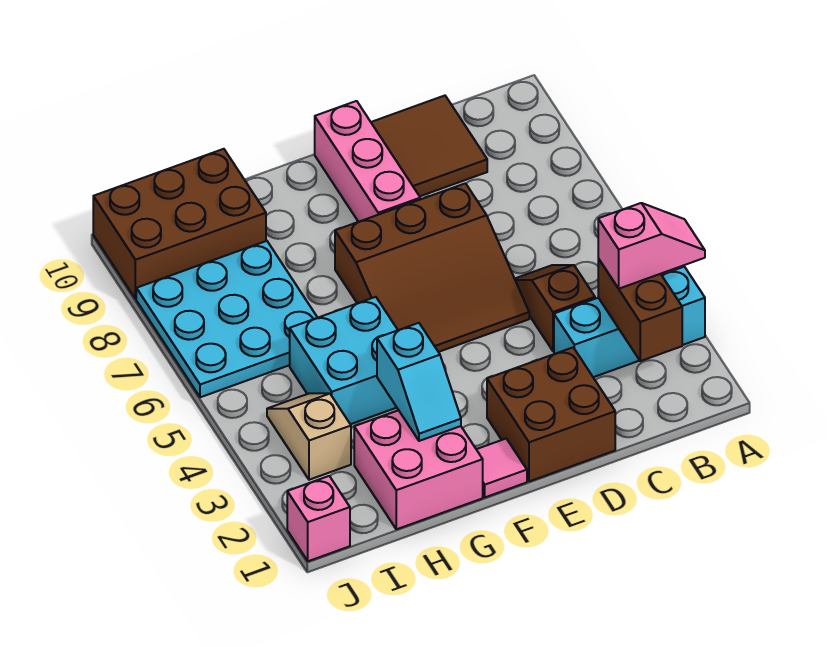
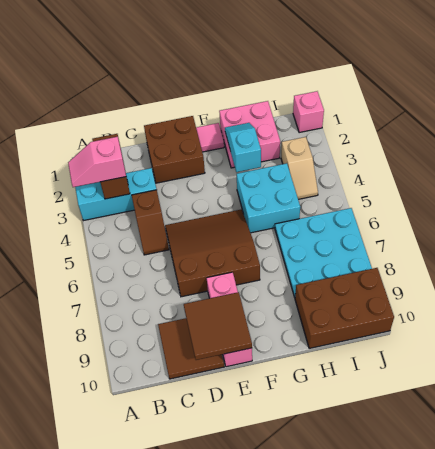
none -> brown 2x2 tile [184,292,252,360]

